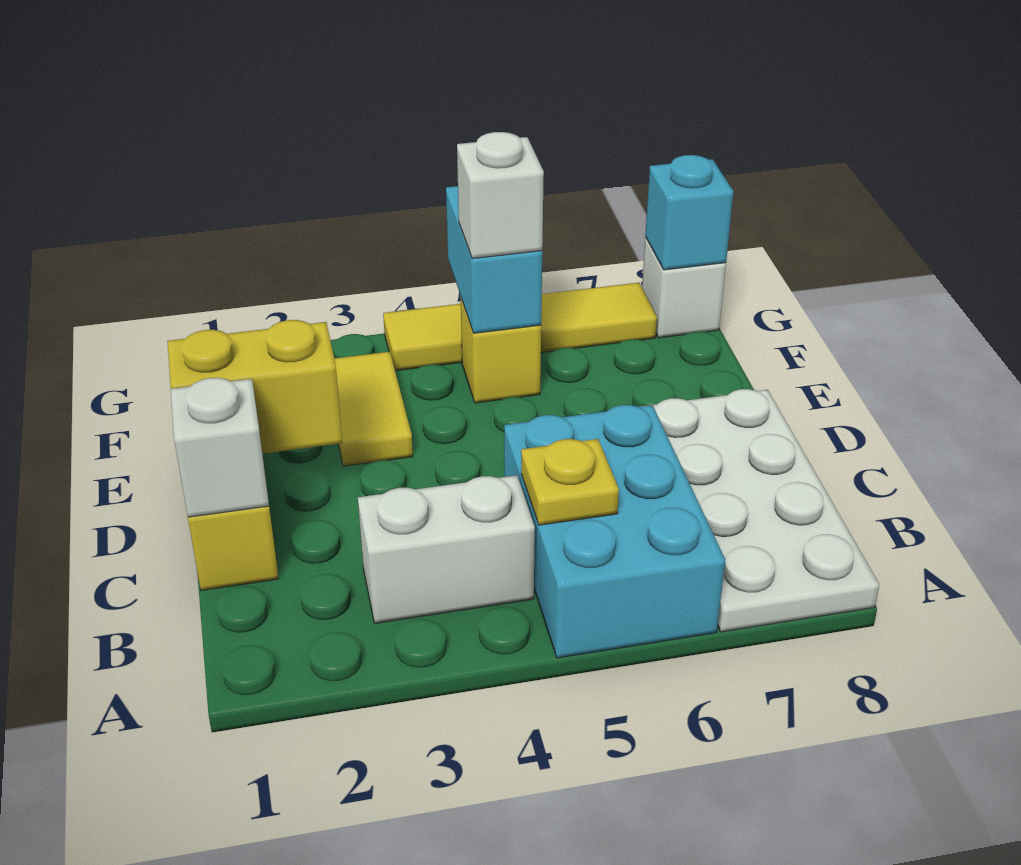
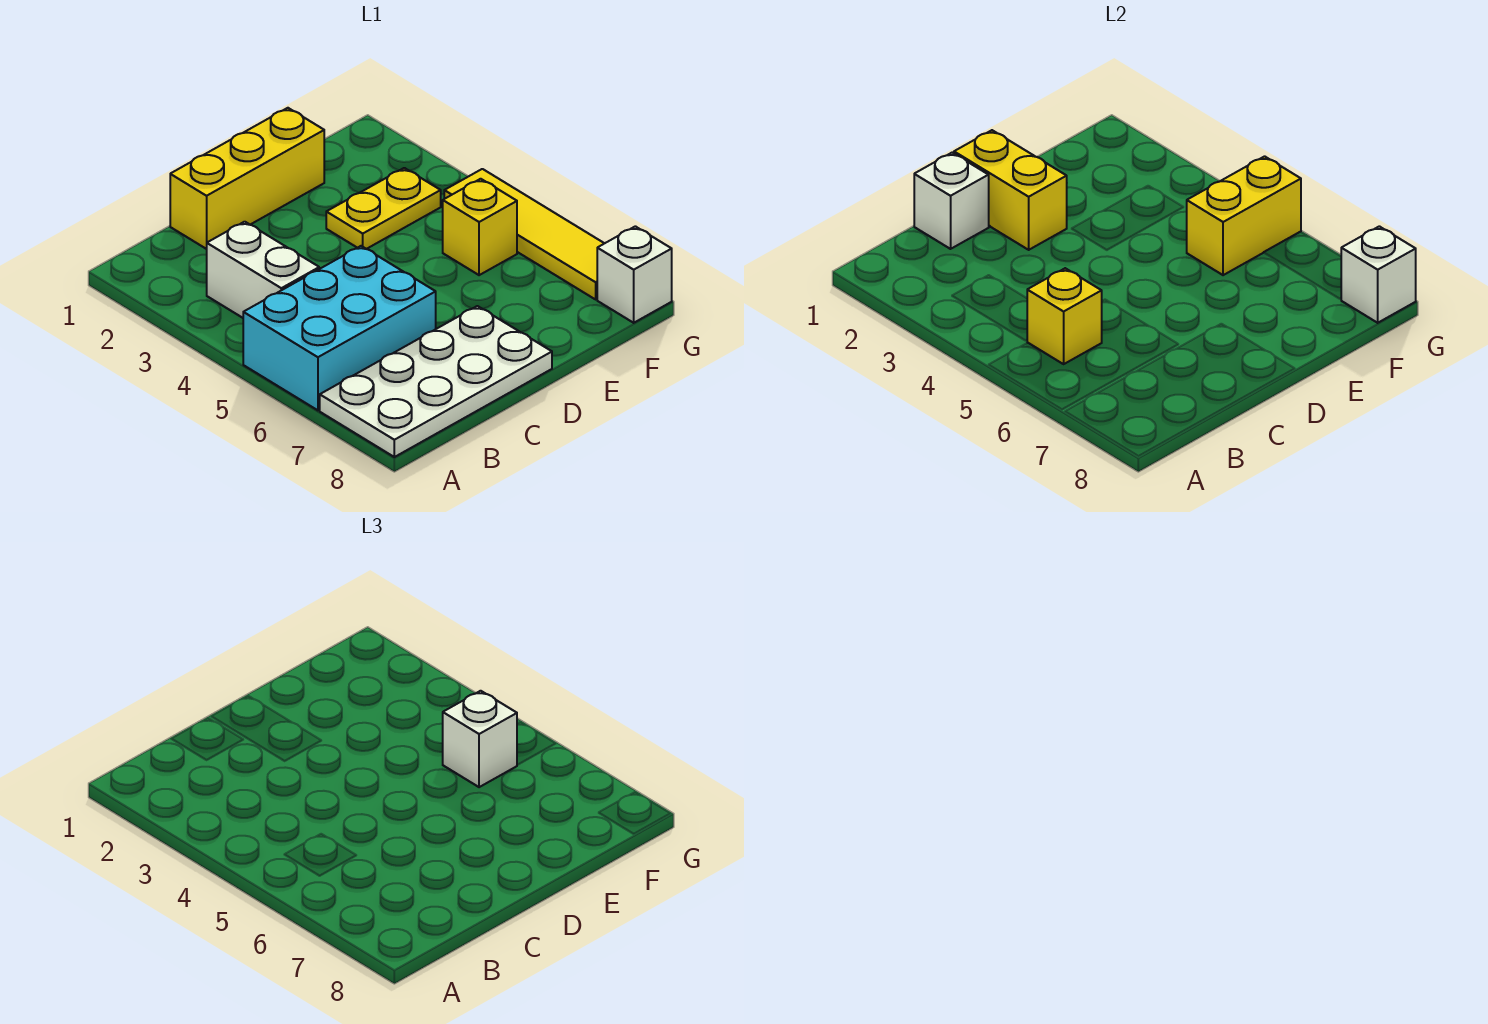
yellow 1x1 plate [521,439,619,525] -> yellow 1x1 brick [1027,268,1102,364]
yellow 1x2 tile [334,352,413,466] -> yellow 1x2 plate [326,168,441,249]
cyan 1x2 brick [446,186,542,333] -> yellow 1x2 brick [1187,156,1301,275]
cyan 1x1 brick [645,155,734,270] -> white 1x1 brick [1341,226,1416,323]

